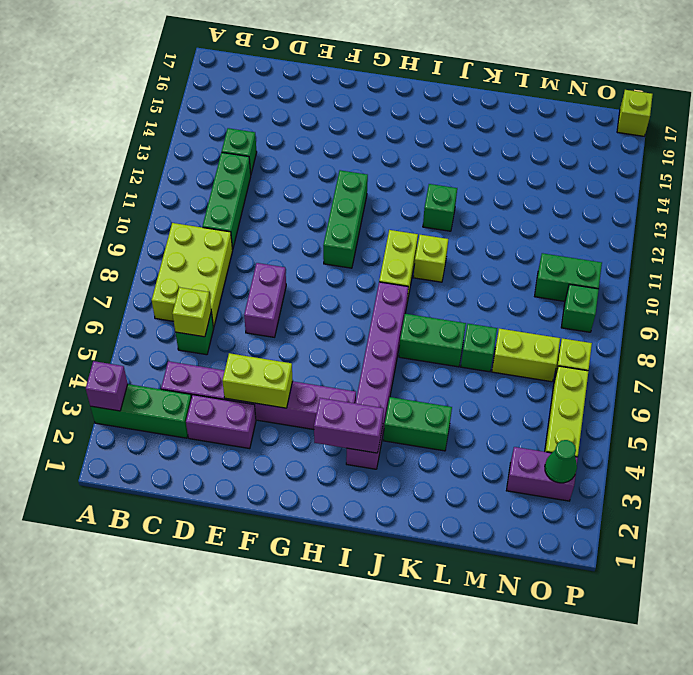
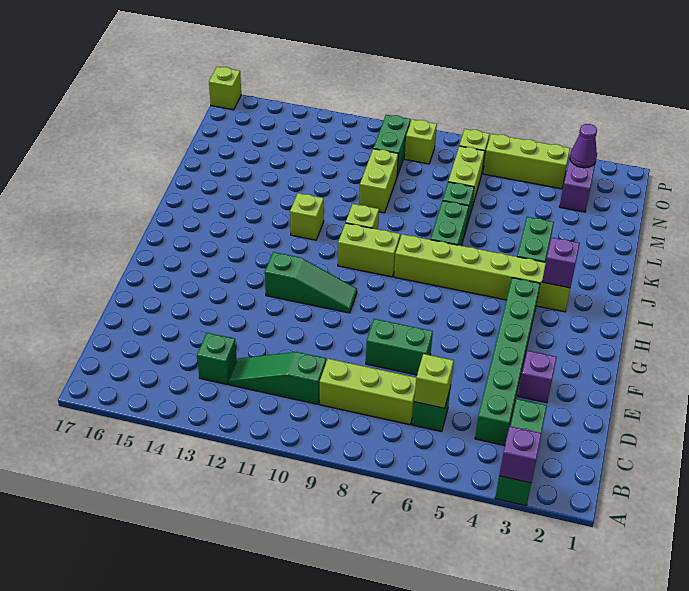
lime 2x3 brick [152,223,233,328] -> lime 1x3 brick [320,359,416,425]
purple 1x6 brick [161,361,356,429] -> green 1x6 brick [475,278,540,445]
green 1x3 brick [203,152,251,250] -> green 1x3 slope [229,352,326,404]
purple 1x2 brick [186,395,256,449] -> purple 1x1 brick [518,351,557,403]
lime 1x2 brick [223,353,293,408] -> lime 1x2 brick moved to [359,149,399,213]
purple 1x2 brick [244,263,286,337] -> green 1x2 brick [366,319,433,375]
green 1x3 brick [323,170,368,268] -> green 1x3 slope [265,252,357,313]
purple 1x2 brick [314,398,384,453] -> purple 1x1 brick [542,237,580,288]
purple 1x6 brick [346,282,408,469] -> lime 1x6 brick [394,234,570,312]
green 1x1 brick [423,184,457,231] -> lime 1x1 brick [290,193,324,240]
green 1x1 cone [545,440,577,483] -> purple 1x1 cone [570,124,597,168]
green 1x1 brick [561,284,599,332] -> lime 1x1 brick [405,119,437,164]

